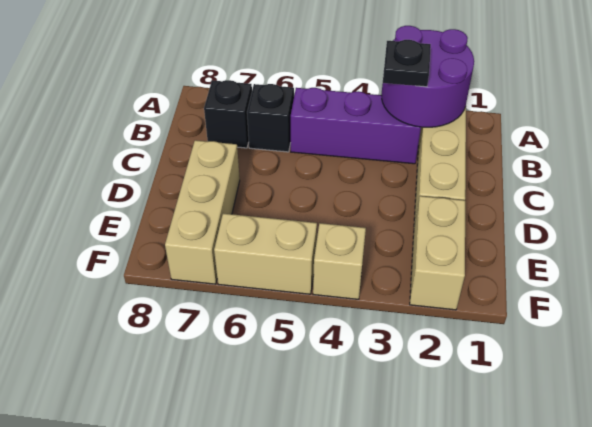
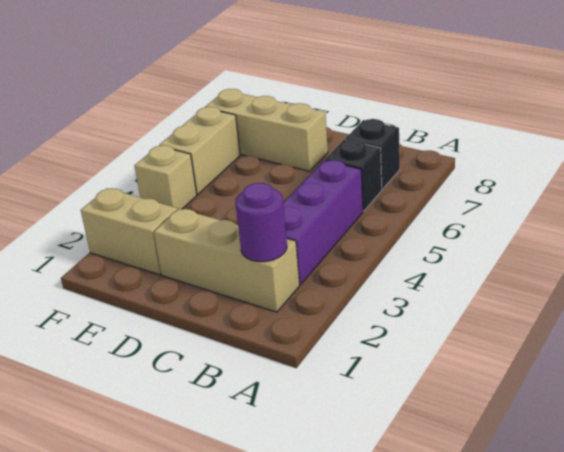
purple 2x2 round brick [381,26,474,127] -> purple 1x1 round brick [235,183,287,262]
black 1x1 plate [383,40,431,87] -> none

